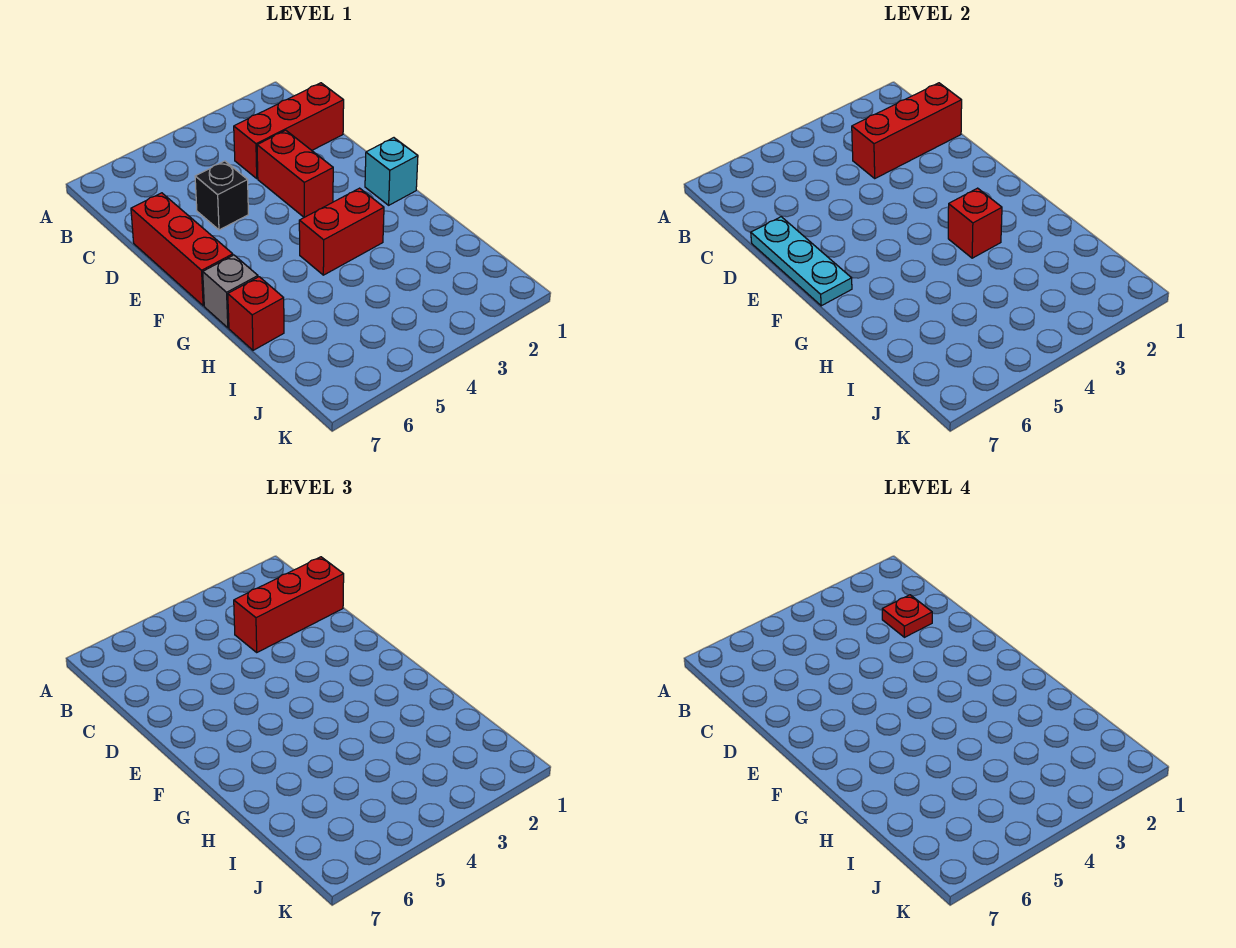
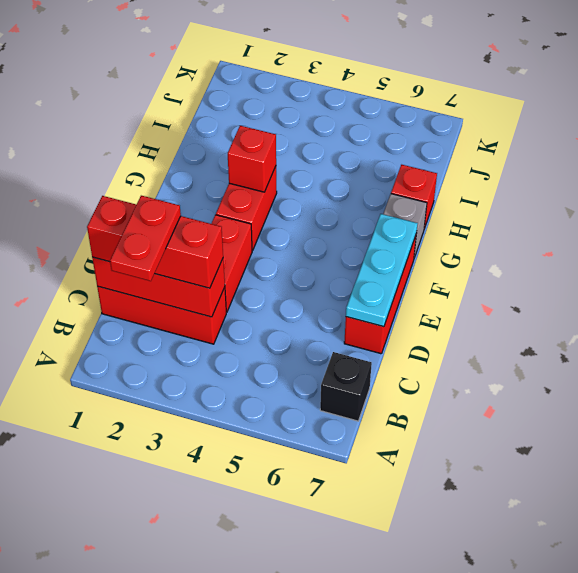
red 1x1 plate [882,595,932,637] -> red 1x2 plate [110,196,181,281]
black 1x1 brick [195,161,248,230] -> black 1x1 brick moved to [320,352,372,421]
cyan 1x1 brick [365,138,418,205] -> none
red 1x2 brick [299,188,384,275] -> red 1x2 brick turned to [216,166,277,251]

